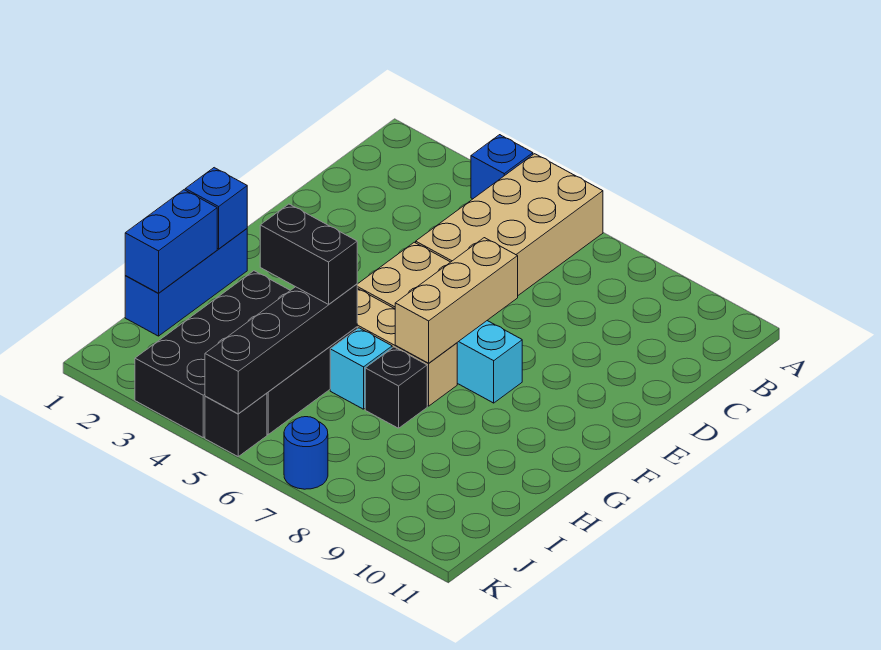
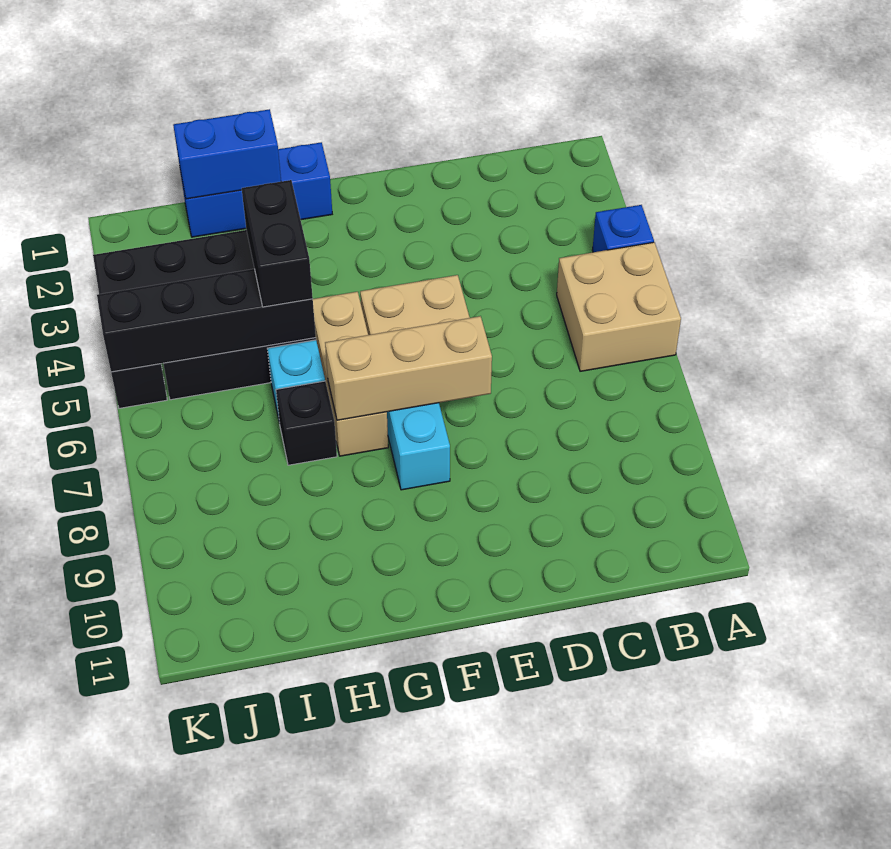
tan 2x4 brick [416,154,603,295] -> tan 2x2 brick [557,242,681,371]
blue 1x1 brick [185,168,247,249] -> none
blue 1x1 round brick [284,417,328,489] -> none

